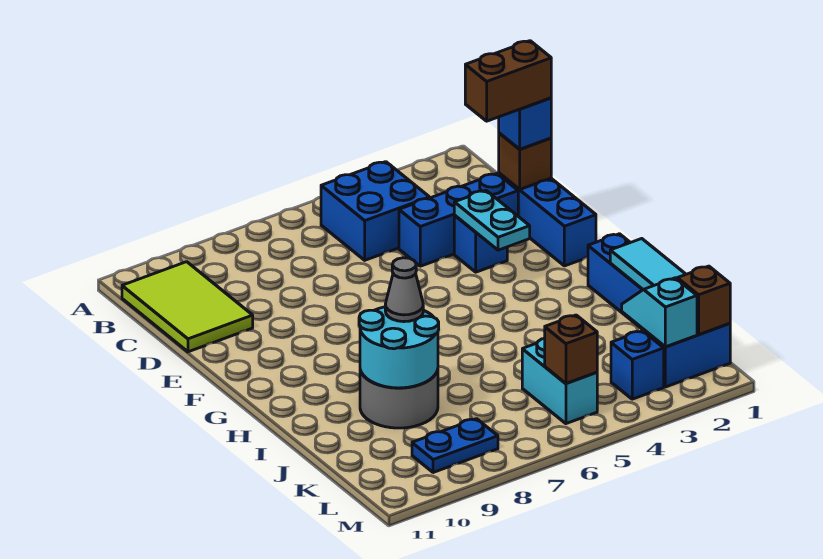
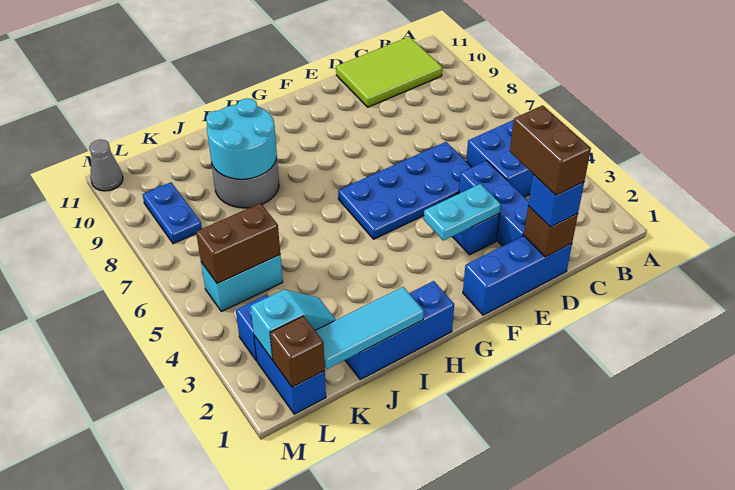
none -> blue 2x4 plate [338,142,471,239]
grey 1x1 cone [385,258,423,322] -> grey 1x1 cone moved to [89,140,123,191]
brown 1x1 brick [545,315,597,383] -> brown 1x2 brick [196,203,280,284]

